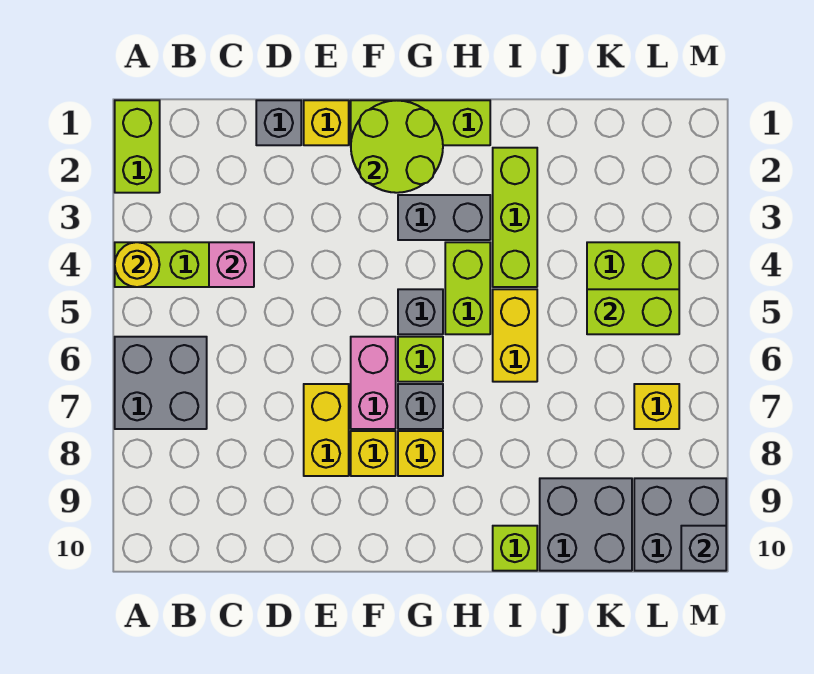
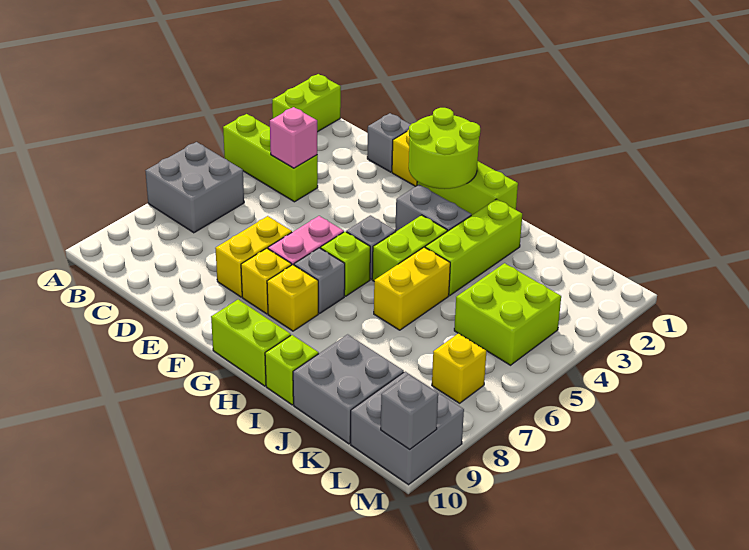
yellow 1x1 round brick [115,242,160,287] -> none
lime 1x2 brick [587,289,679,334] -> lime 1x2 brick moved to [211,300,291,386]

